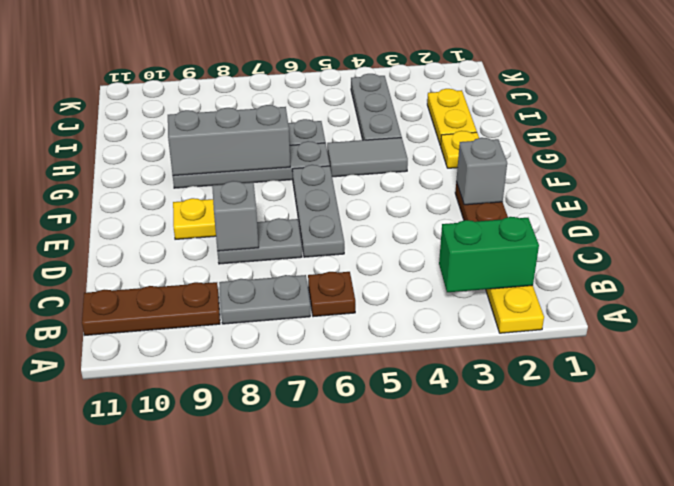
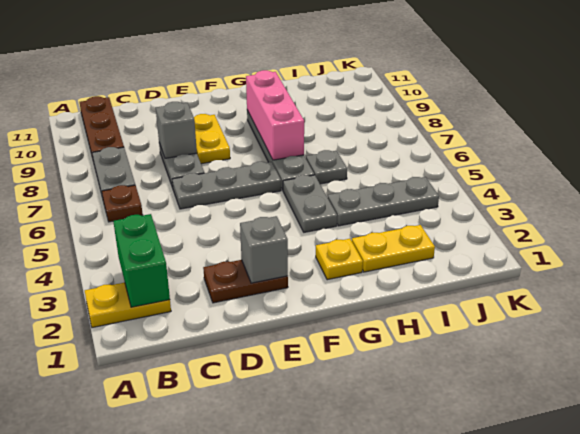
grey 1x2 tile [327,138,408,177] -> grey 1x2 plate [283,175,337,232]
grey 1x3 brick [168,105,290,176] -> pink 1x3 brick [246,70,304,160]

